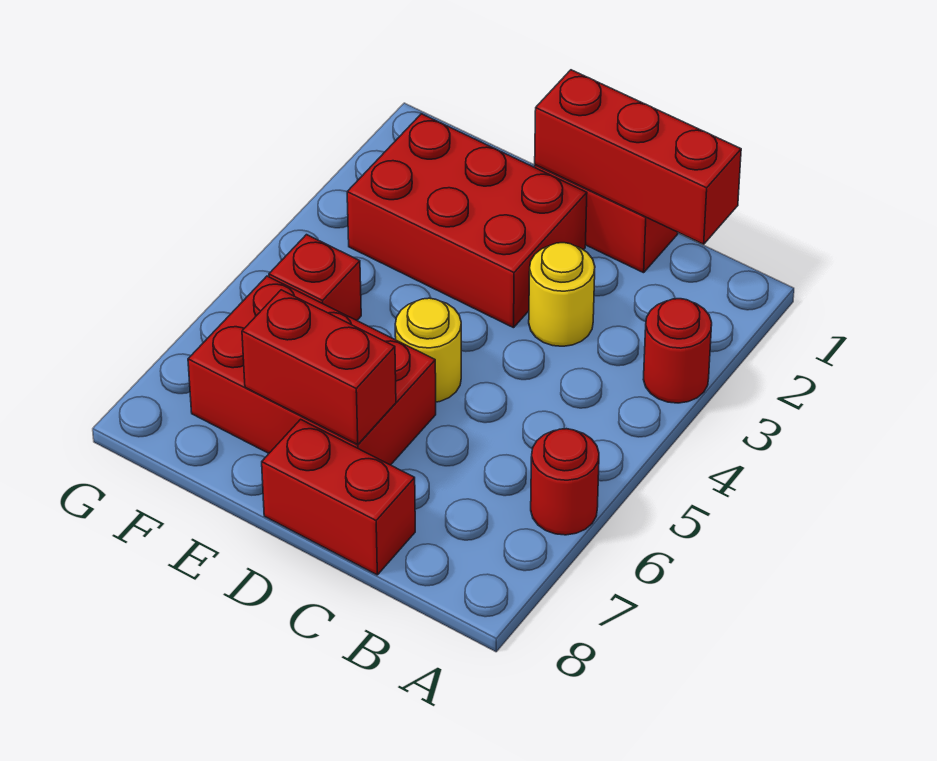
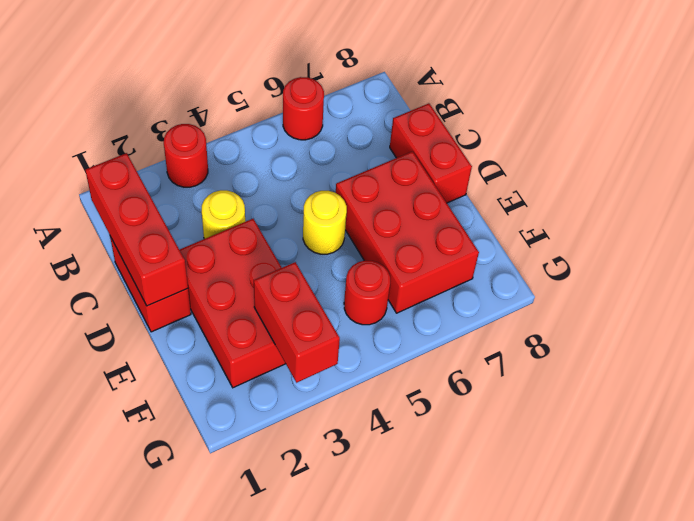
red 1x2 brick [242,290,396,445] -> red 1x2 brick moved to [254,262,340,383]
red 1x1 brick [269,235,361,320] -> red 1x1 round brick [344,261,390,325]

